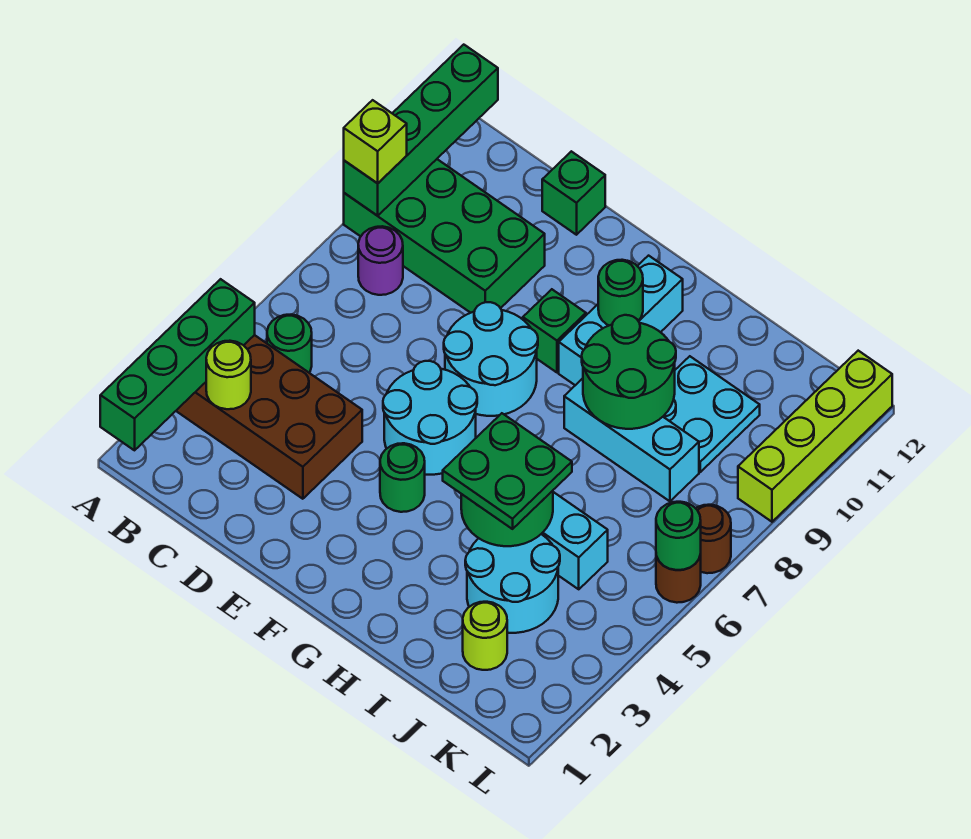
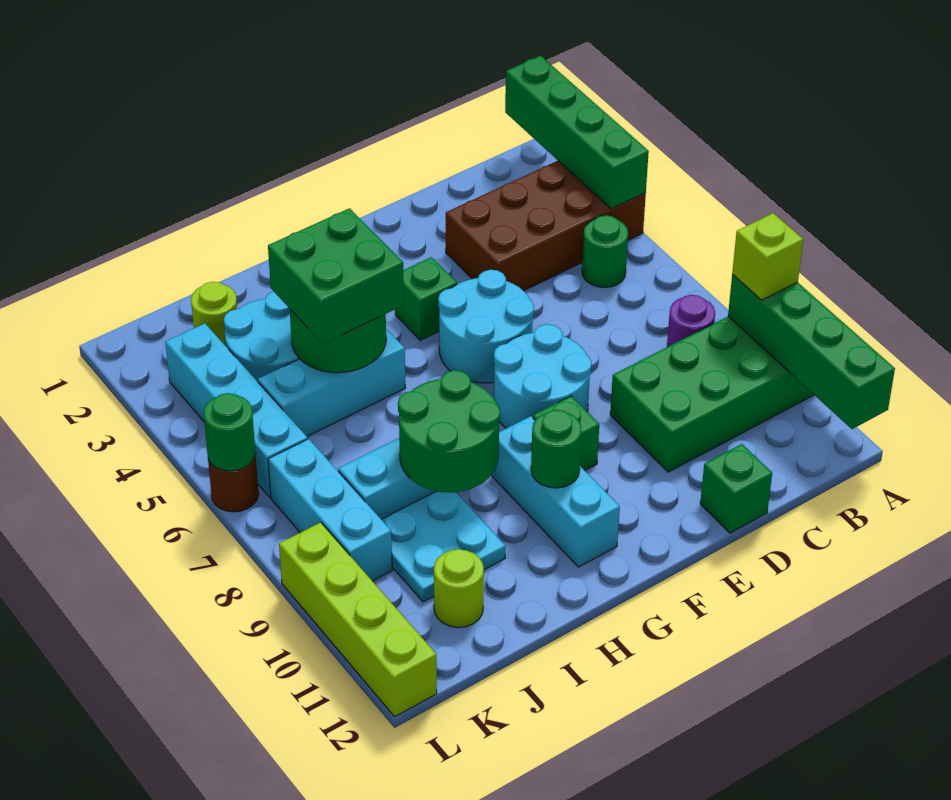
lime 1x1 round brick [206,341,251,409] -> lime 1x1 round brick moved to [434,549,484,628]
green 1x1 round brick [380,443,425,512] -> green 1x1 brick [395,257,457,340]
green 2x2 plate [443,413,572,529] -> green 2x2 brick [268,208,404,343]
none -> cyan 1x4 brick [165,323,308,497]
none -> cyan 1x3 brick [268,439,392,581]
brown 1x1 round brick [696,505,731,573] -> none

